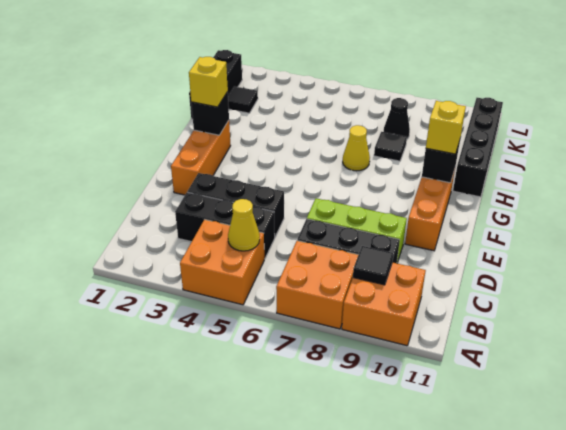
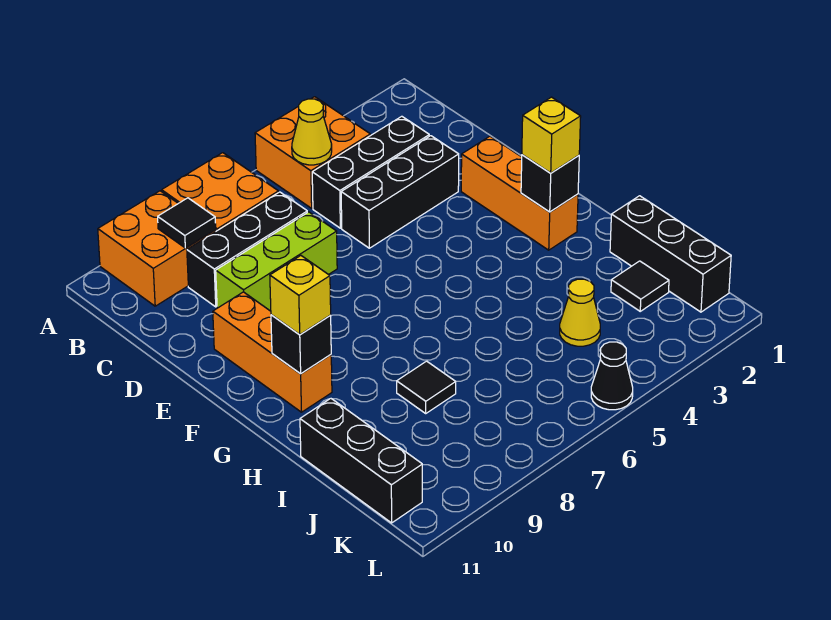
yellow 1x1 cone [343,125,370,171] -> yellow 1x1 cone moved to [560,279,600,346]
black 1x4 brick [453,98,503,197] -> black 1x3 brick [300,399,422,523]
black 1x1 cone [384,98,410,139] -> black 1x1 cone moved to [591,342,633,410]

